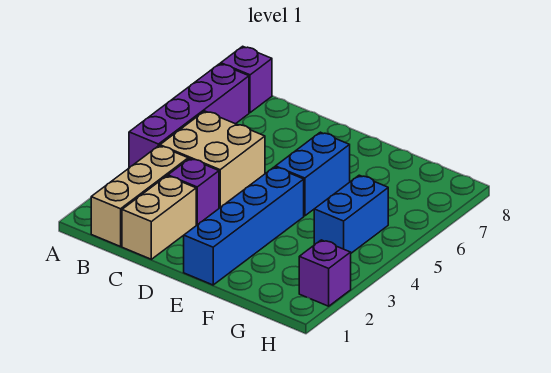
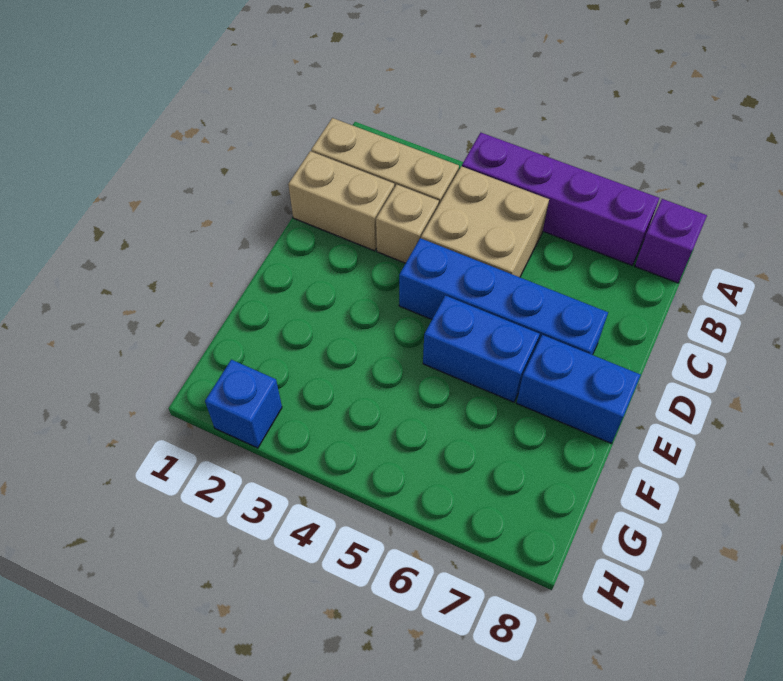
purple 1x1 brick [168,159,219,225] -> tan 1x1 brick [376,185,439,263]
blue 1x4 brick [184,167,304,285] -> blue 1x4 brick moved to [399,238,608,355]
blue 1x2 brick [314,175,388,253] -> blue 1x2 brick moved to [517,335,641,444]
purple 1x1 brick [299,240,351,306] -> blue 1x1 brick [205,360,282,448]

